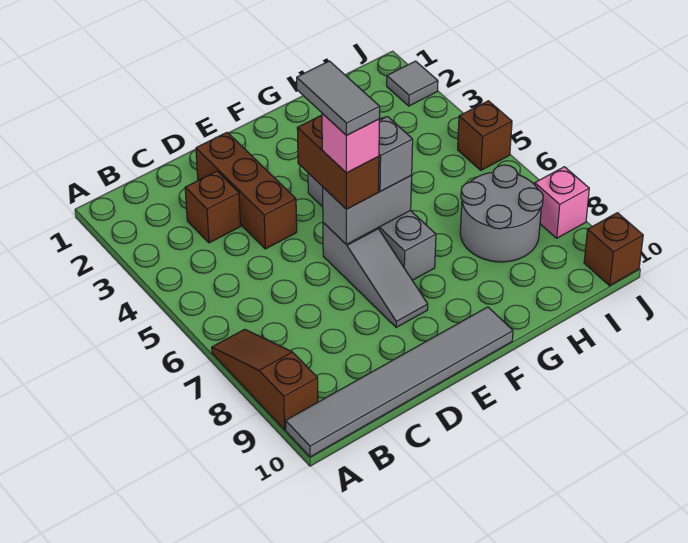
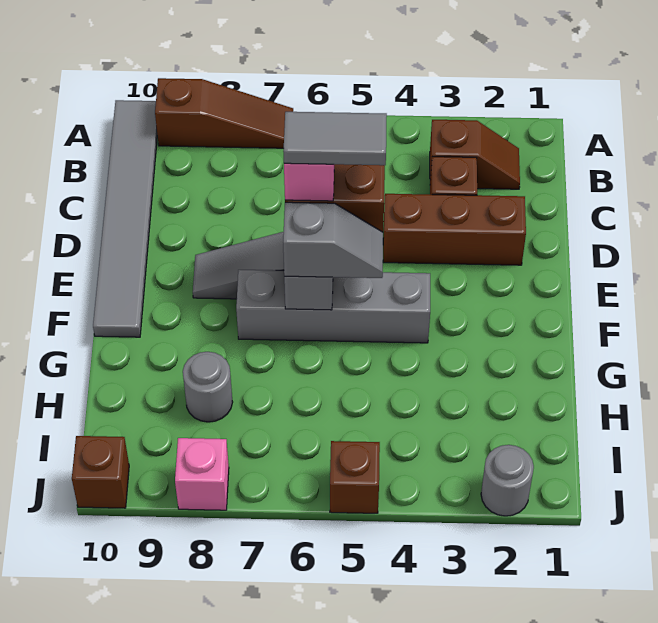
none -> brown 1x2 slope [430,120,520,189]
grey 2x2 round brick [460,165,543,262] -> grey 1x1 round brick [183,352,233,422]
grey 1x1 tile [387,61,438,106] -> grey 1x1 round brick [481,445,534,516]

